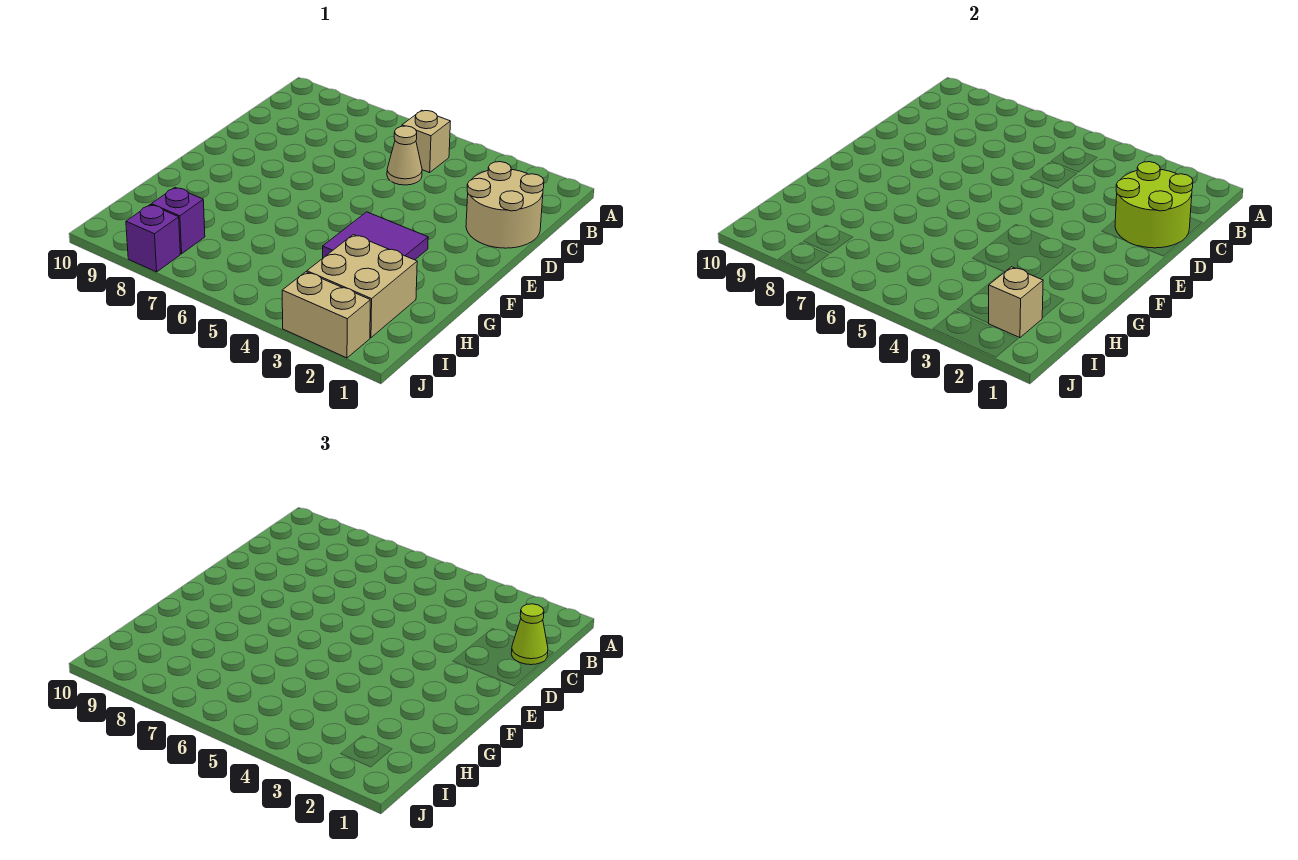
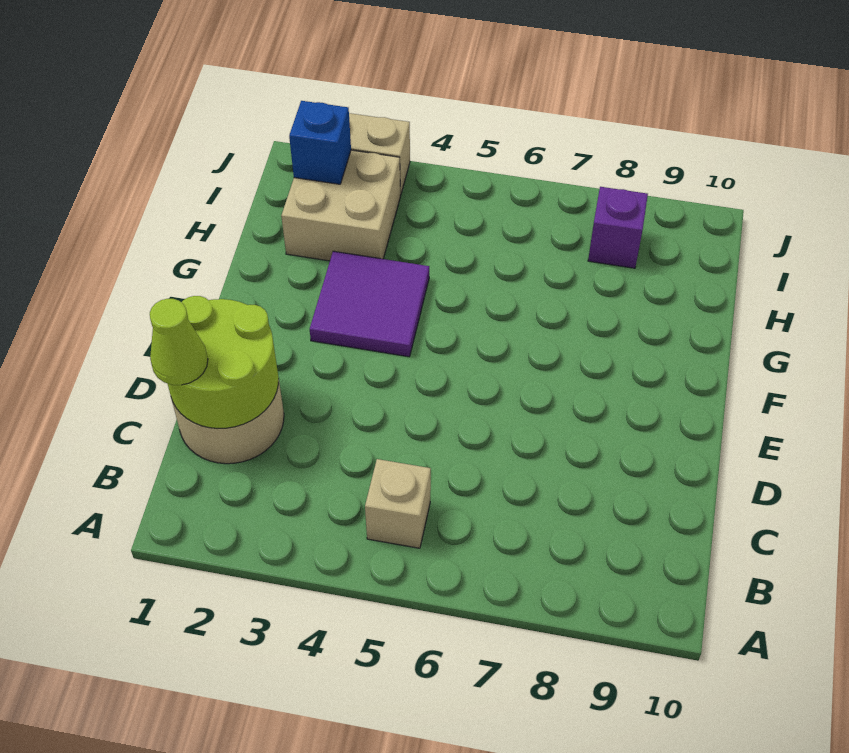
tan 1x1 cone [387,126,422,185] -> none
tan 1x1 brick [989,267,1043,338] -> blue 1x1 brick [289,101,351,184]
purple 1x1 brick [126,205,180,272] -> none

